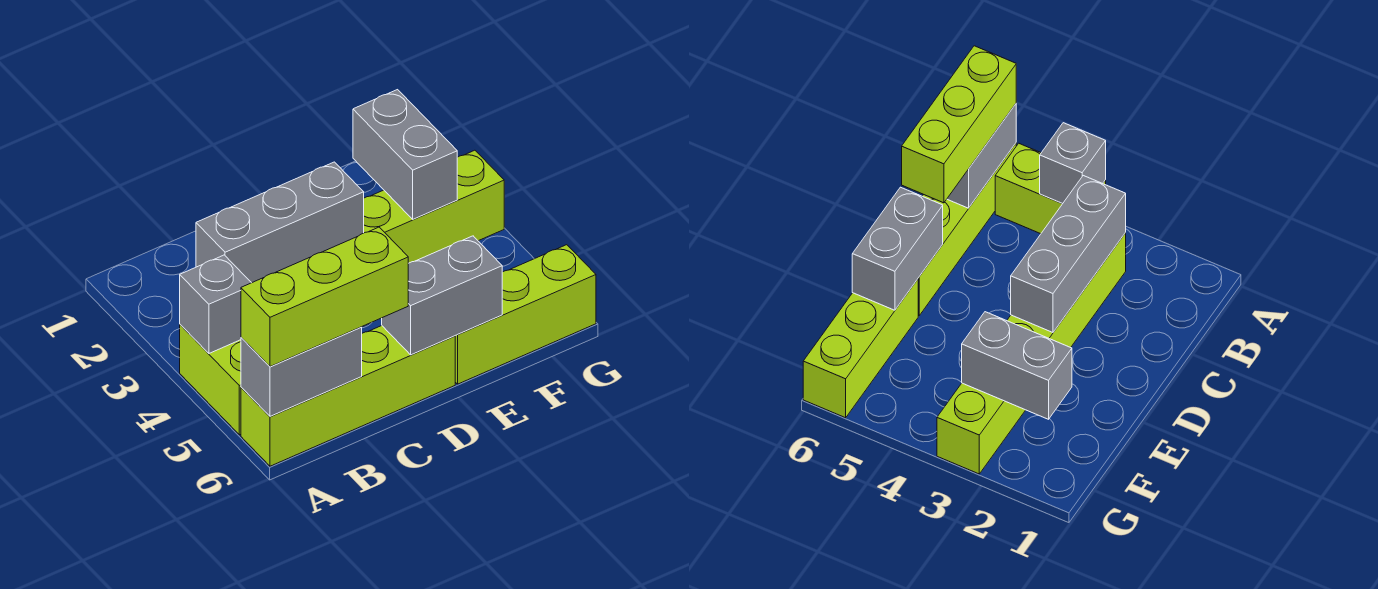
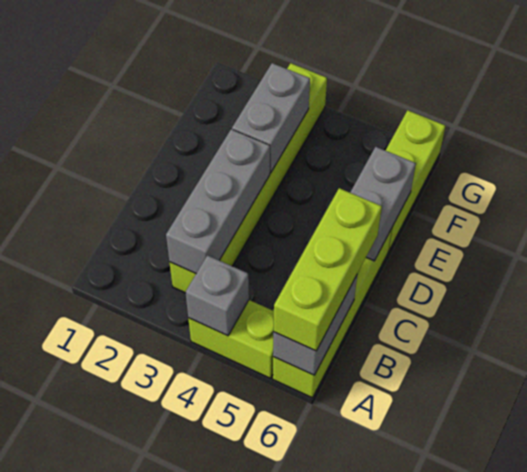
grey 1x2 brick [353,90,457,219] -> grey 1x2 brick turned to [232,63,310,173]

